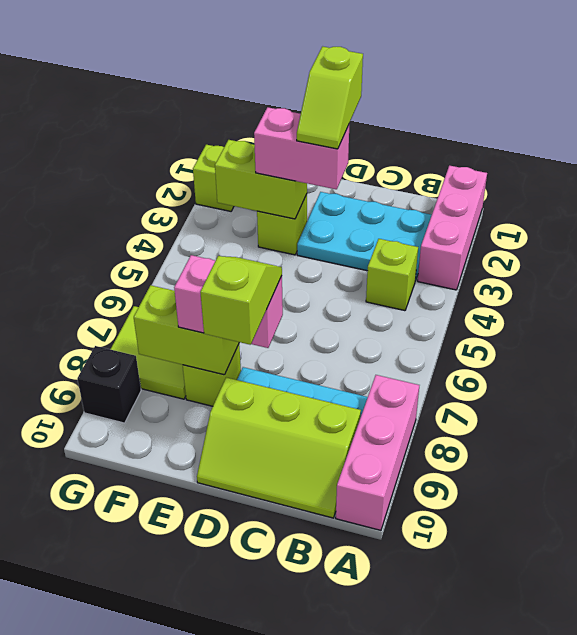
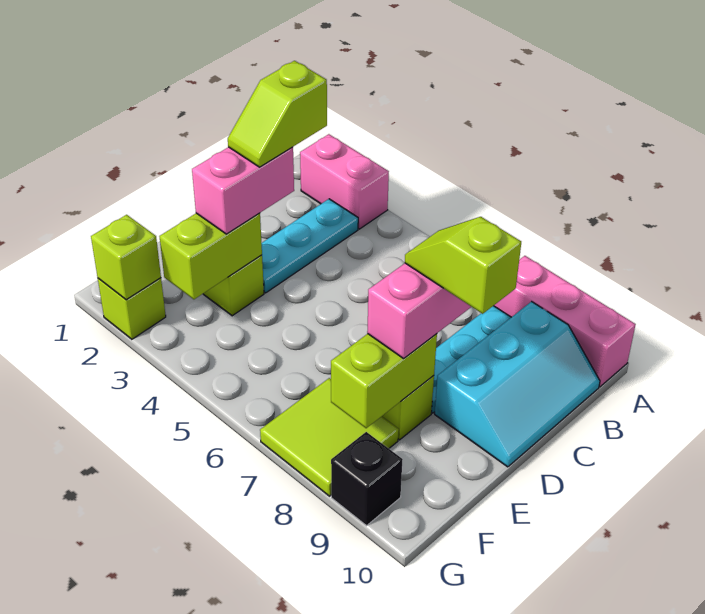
pink 1x3 brick [418,166,487,290] -> pink 1x2 brick [300,134,389,229]
cyan 2x3 plate [297,192,432,281] -> cyan 1x3 plate [262,199,358,293]
lime 1x1 brick [366,239,418,311] -> lime 1x1 brick moved to [91,215,161,300]
lime 2x3 slope [197,377,361,518] -> cyan 2x3 slope [435,302,600,467]
lime 1x2 slope [297,46,363,149] -> lime 1x2 slope turned to [228,61,327,167]

